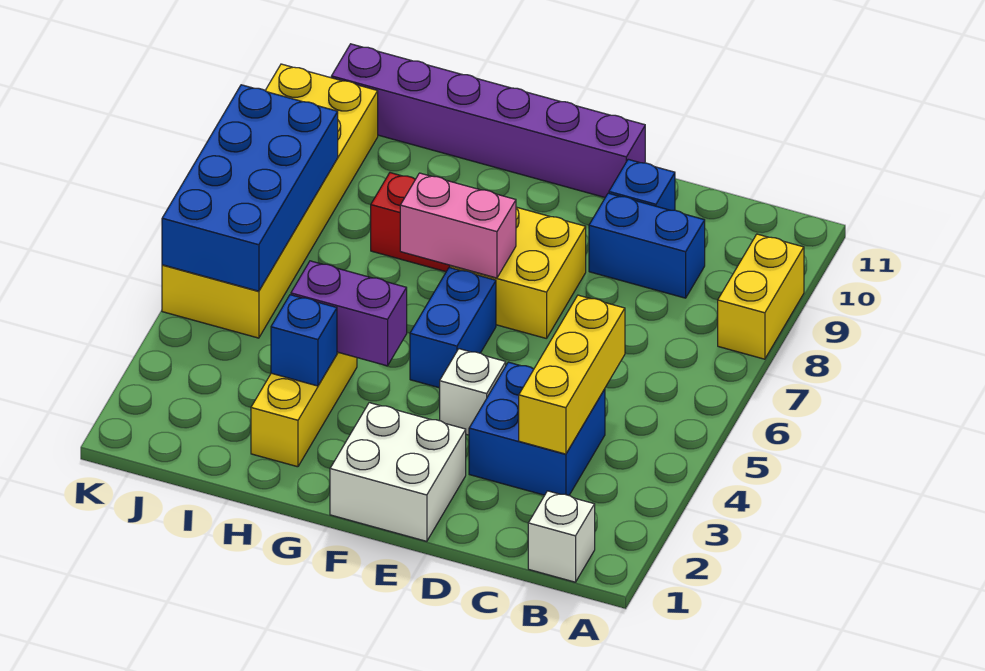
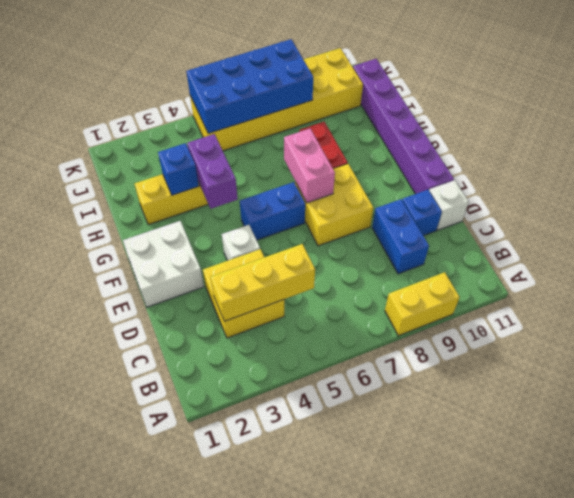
white 1x1 brick [528,491,595,582] -> white 1x1 brick moved to [429,180,469,230]
blue 2x2 brick [469,362,605,495] -> yellow 2x2 brick [203,249,284,338]

